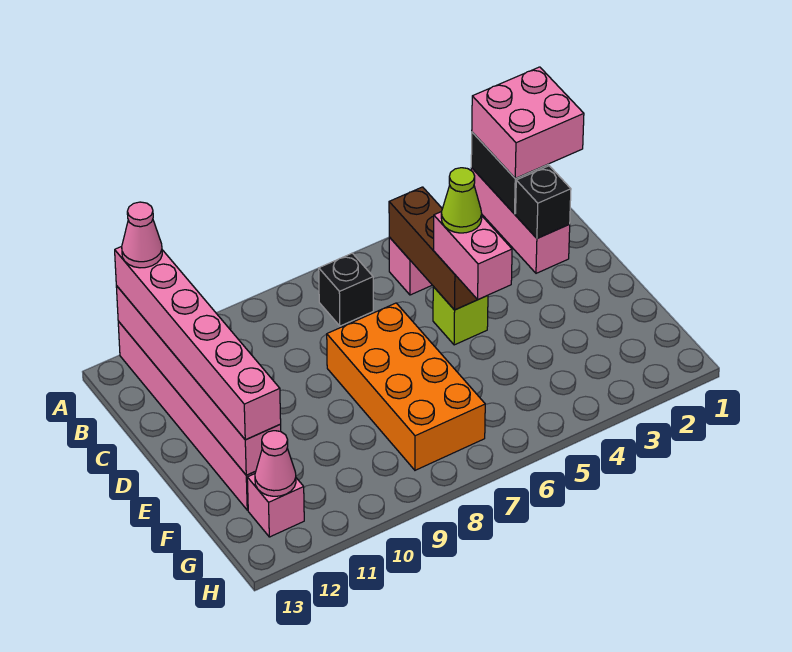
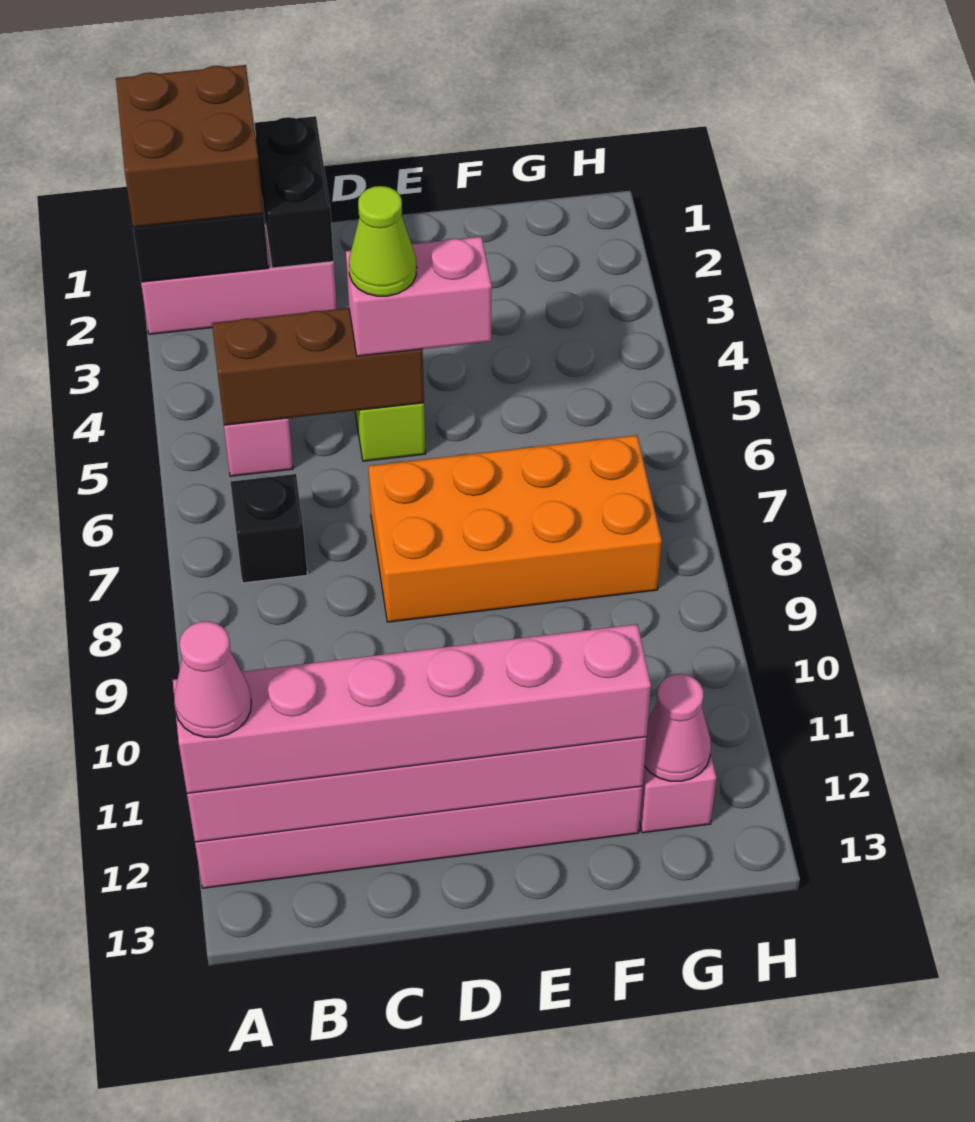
pink 2x2 brick [472,67,584,178] -> brown 2x2 brick [116,65,264,227]
black 1x1 brick [516,166,571,238] -> black 1x2 brick [255,116,334,268]

